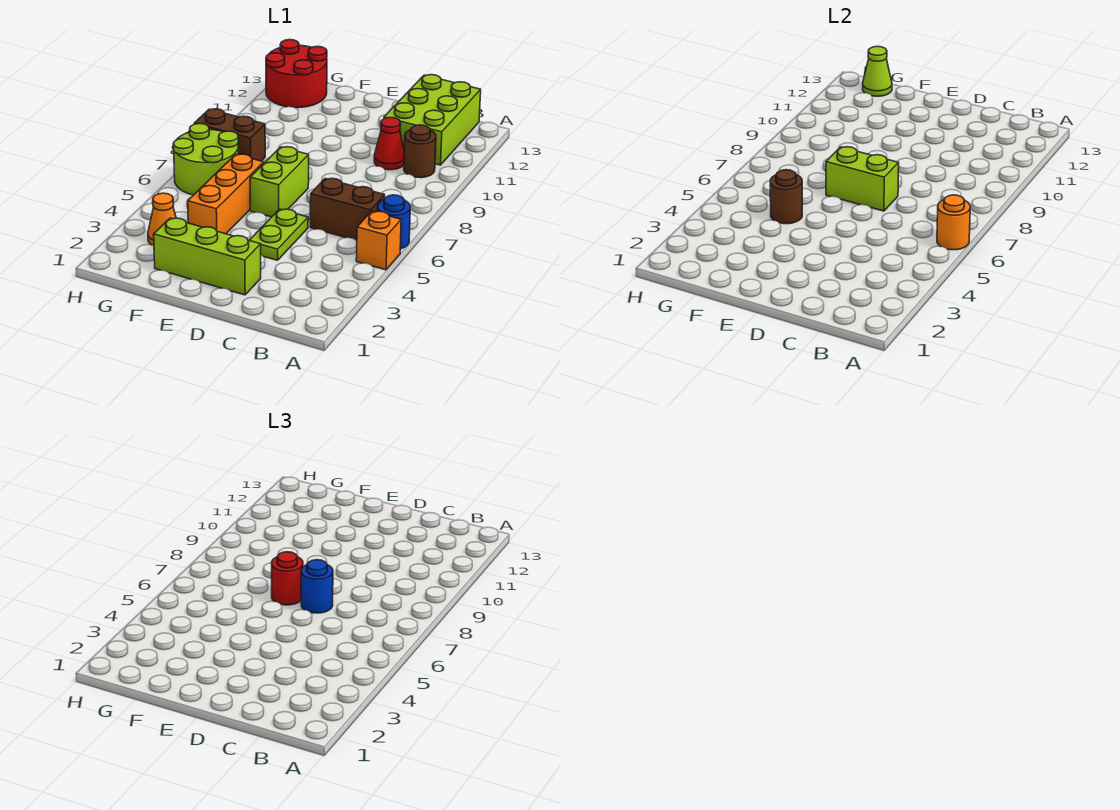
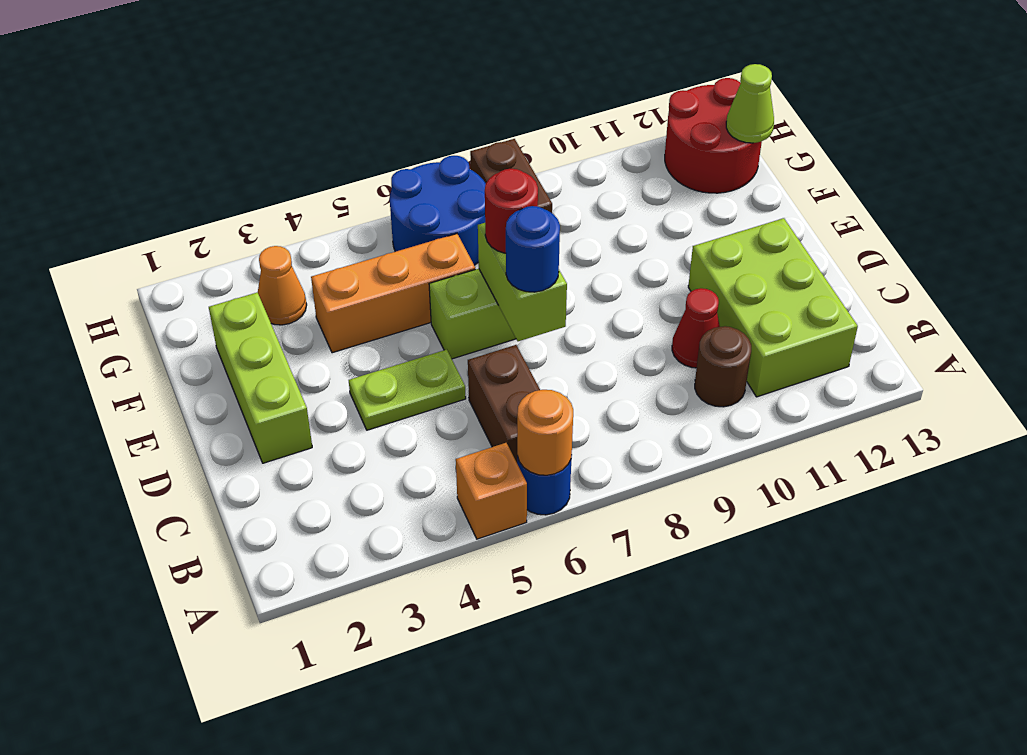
lime 2x3 brick [384,75,481,165] -> lime 2x3 brick turned to [688,218,858,397]
brown 1x1 round brick [770,170,802,224] -> none
lime 2x2 round brick [173,123,239,195] -> blue 2x2 round brick [390,156,486,265]

